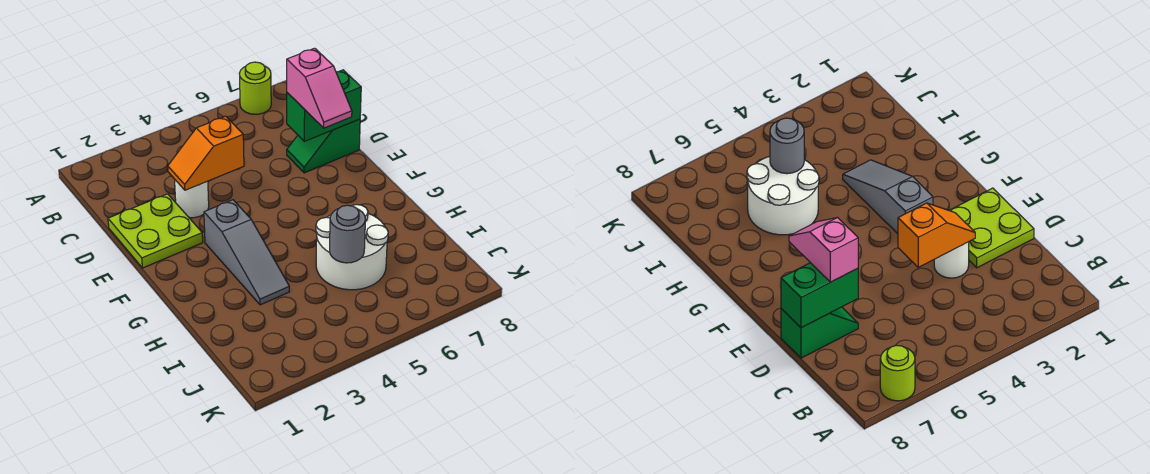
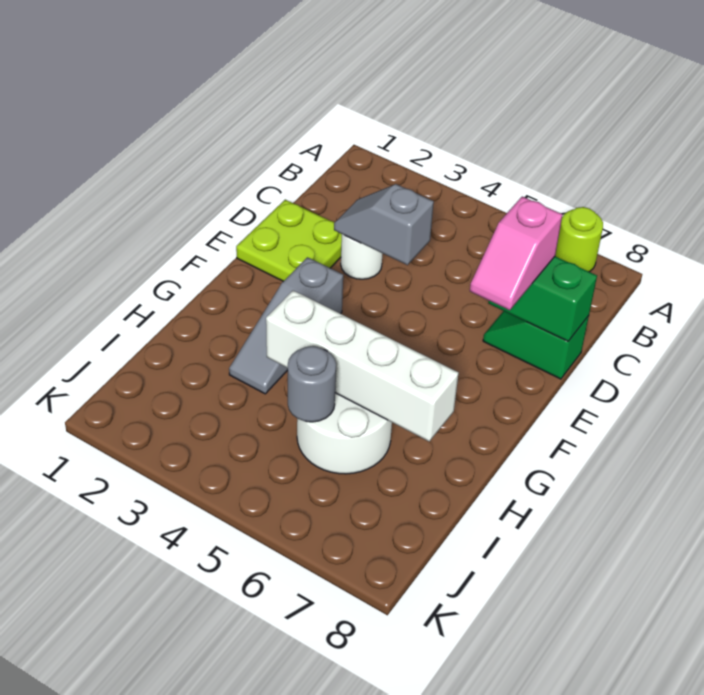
orange 1x2 slope [168,116,244,190] -> grey 1x2 slope [334,184,434,265]
none -> white 1x4 brick [266,290,458,441]

